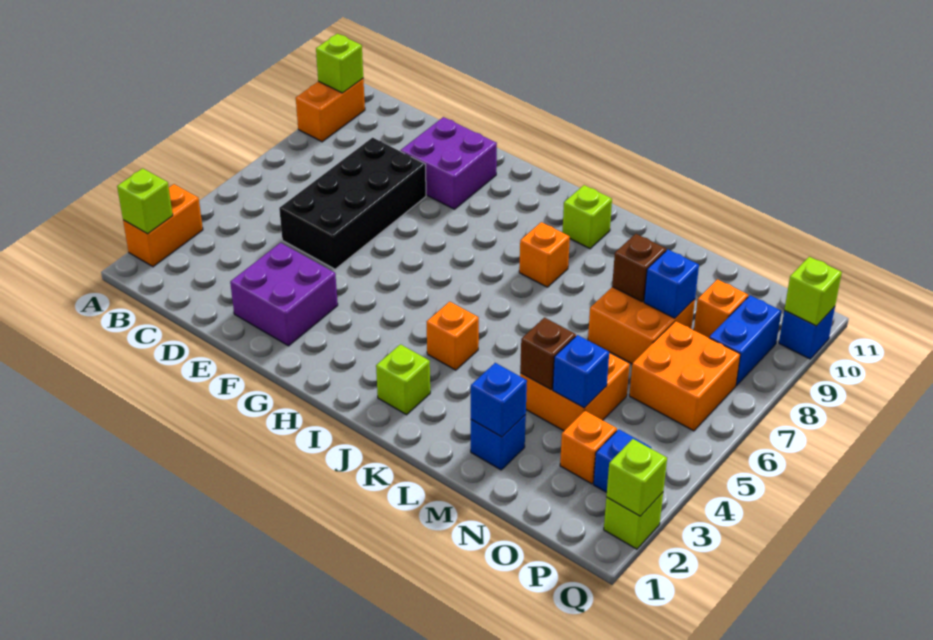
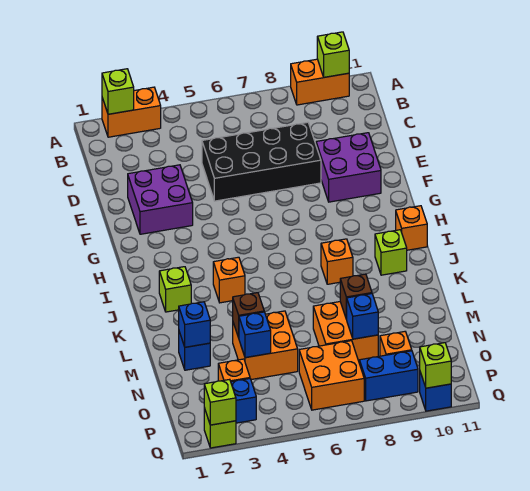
none -> orange 1x1 brick [396,206,427,250]

